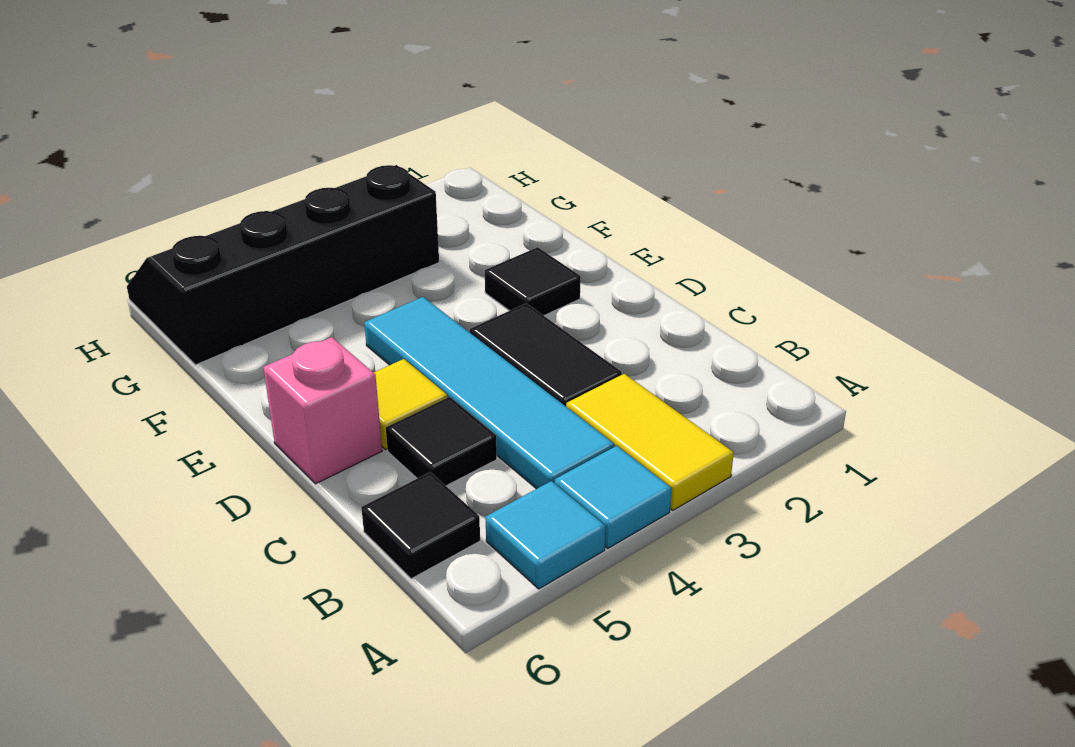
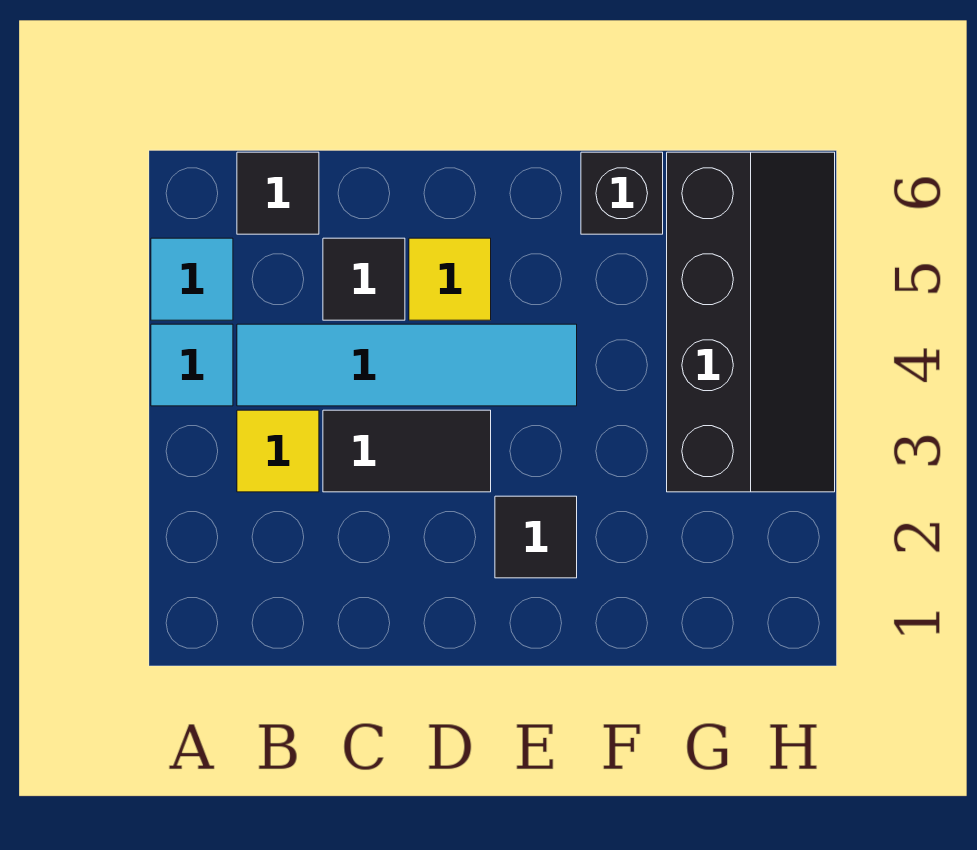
yellow 1x2 tile [566,374,734,510] -> yellow 1x1 tile [237,410,319,492]
pink 1x1 brick [263,337,382,484] -> none
none -> black 1x1 brick [581,152,663,234]

